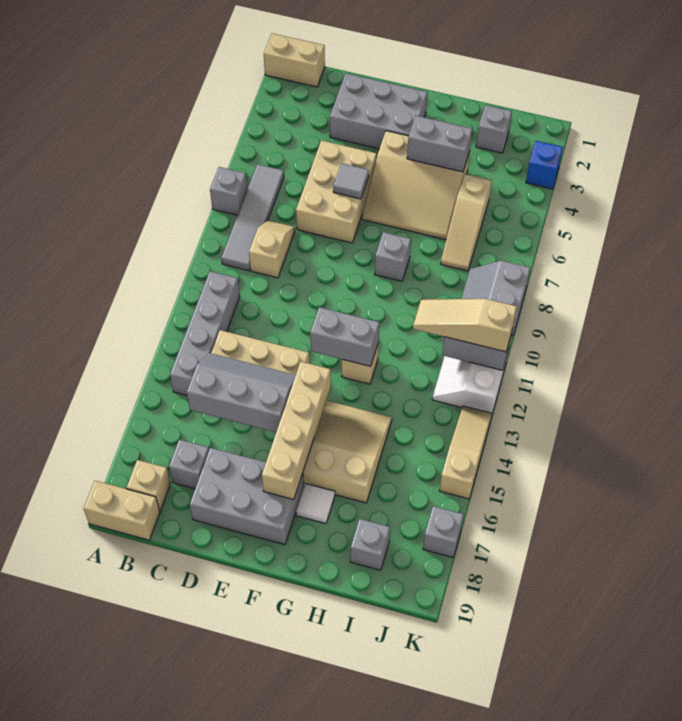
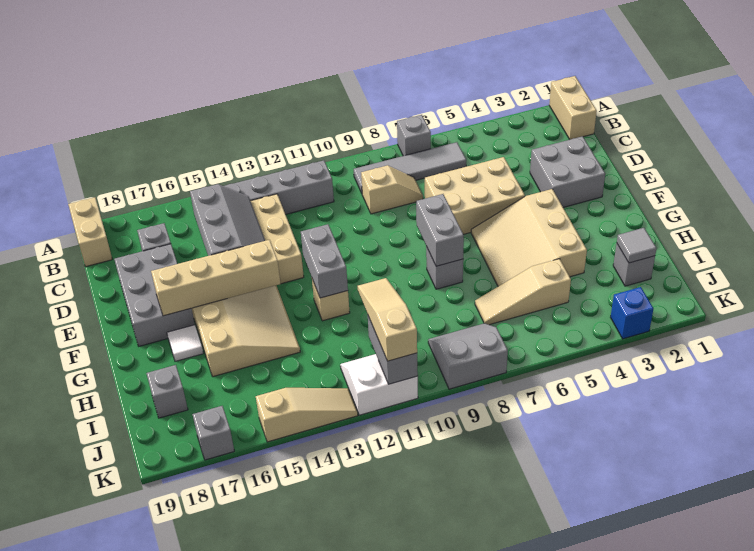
tan 1x1 brick [127,460,170,511] -> none
grey 2x3 brick [330,73,427,149] -> grey 2x2 brick [530,136,605,207]
grey 1x1 tile [333,163,369,199] -> grey 1x1 tile moved to [617,228,657,263]
grey 1x2 brick [407,116,472,172] -> grey 1x2 brick moved to [416,194,464,266]

